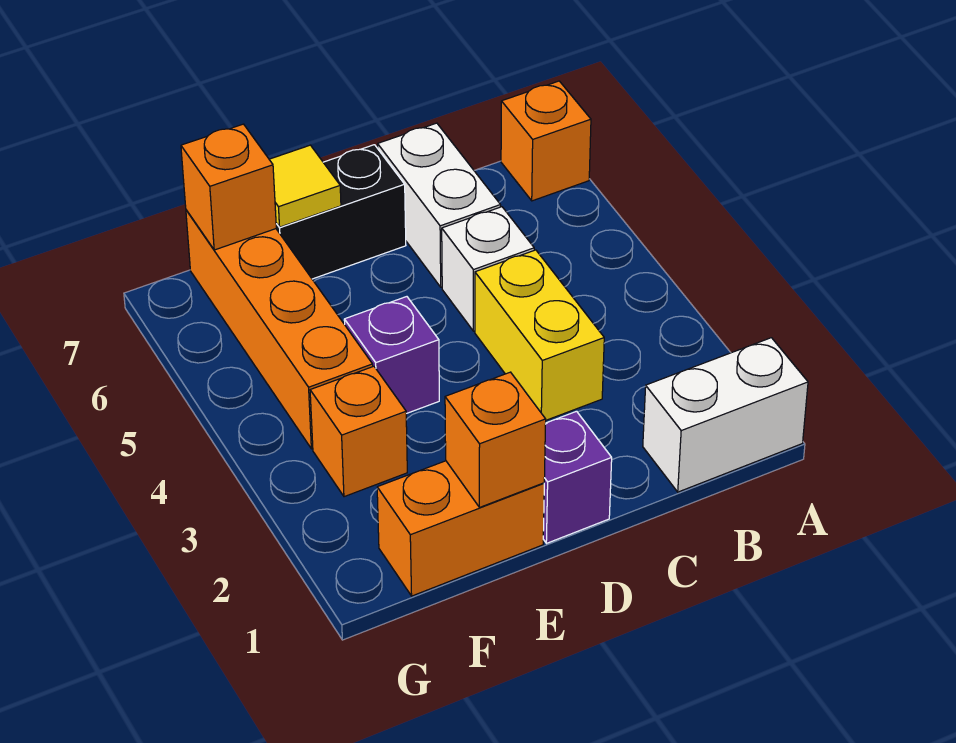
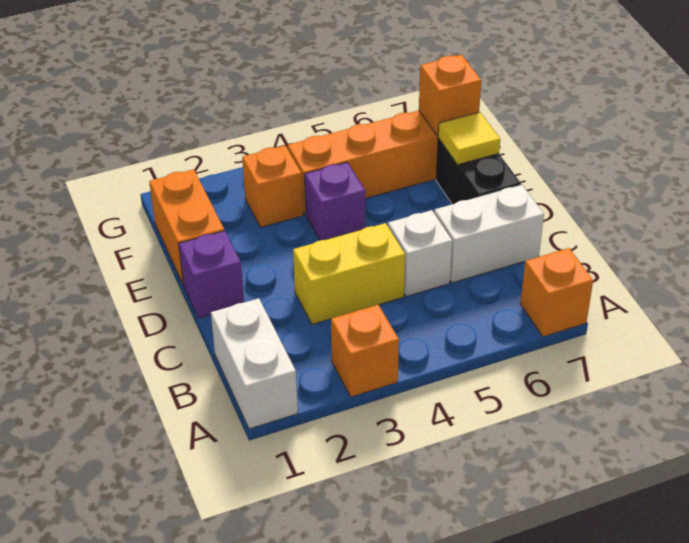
orange 1x1 brick [445,372,546,507] -> orange 1x1 brick moved to [331,305,399,397]

